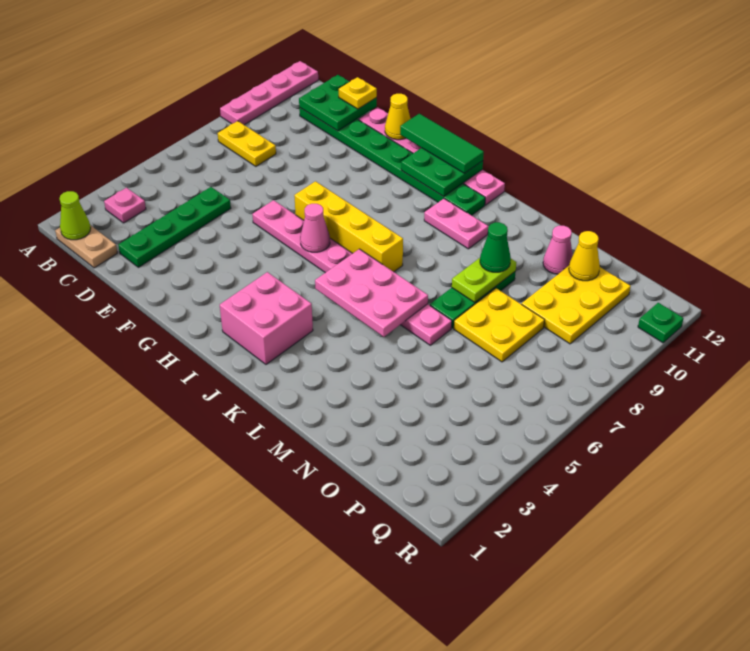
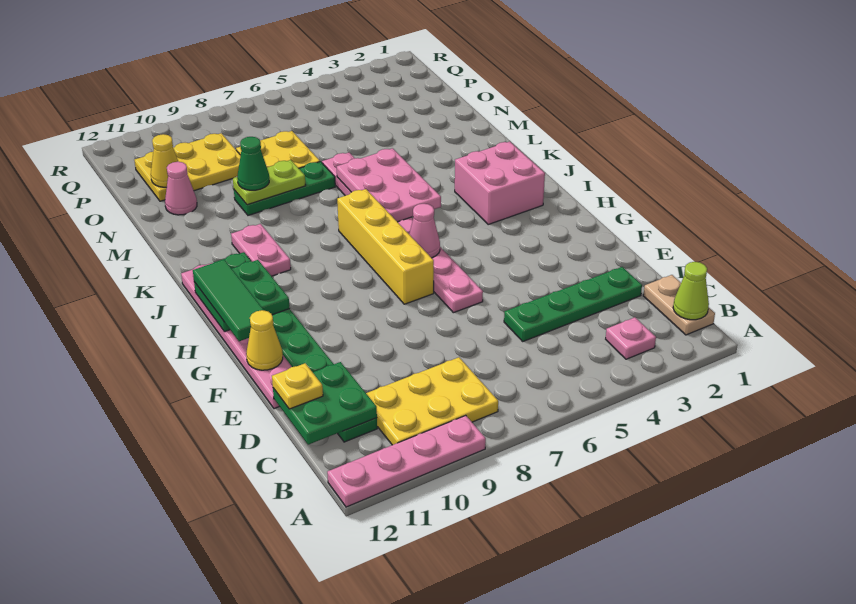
yellow 1x2 plate [218,121,276,166] -> yellow 2x3 plate [366,357,498,445]
green 1x1 plate [638,303,684,343] -> none

